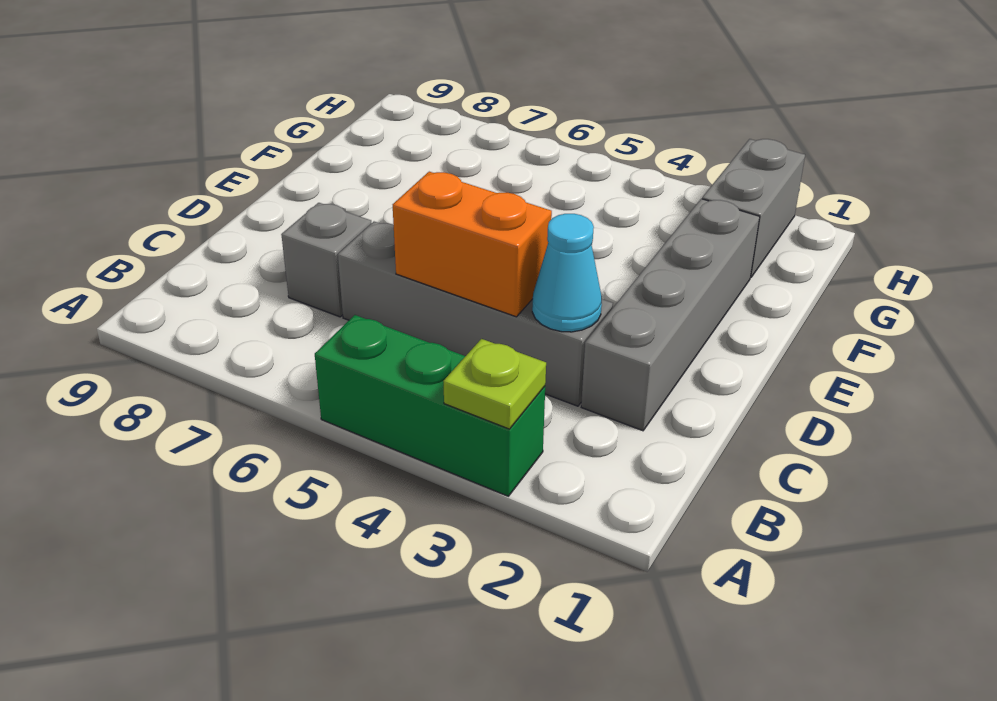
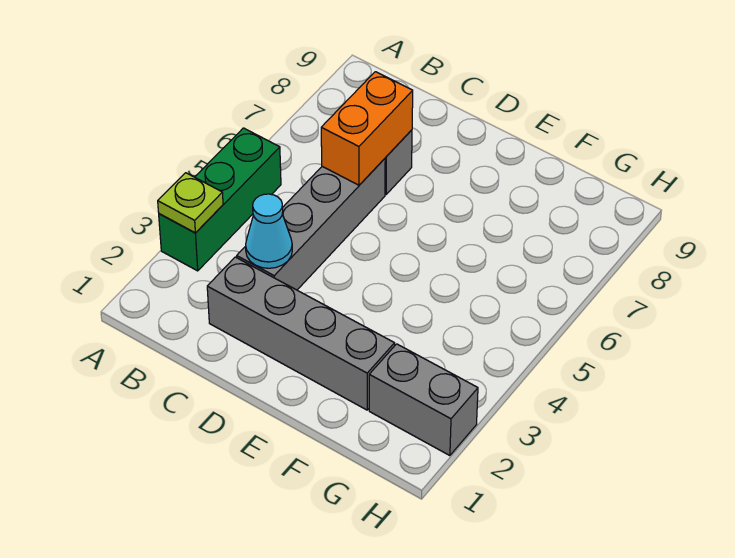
orange 1x2 brick [393,172,552,317] -> orange 1x2 brick moved to [321,72,413,185]

